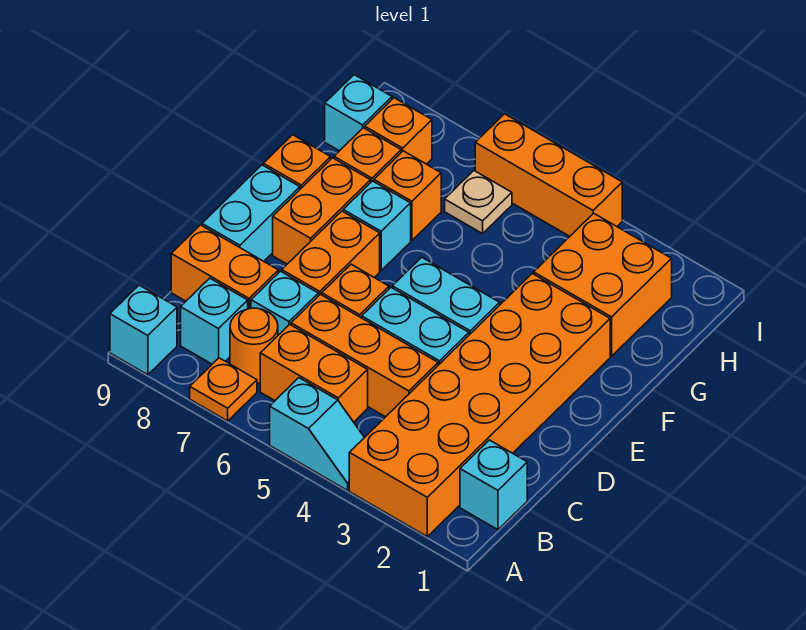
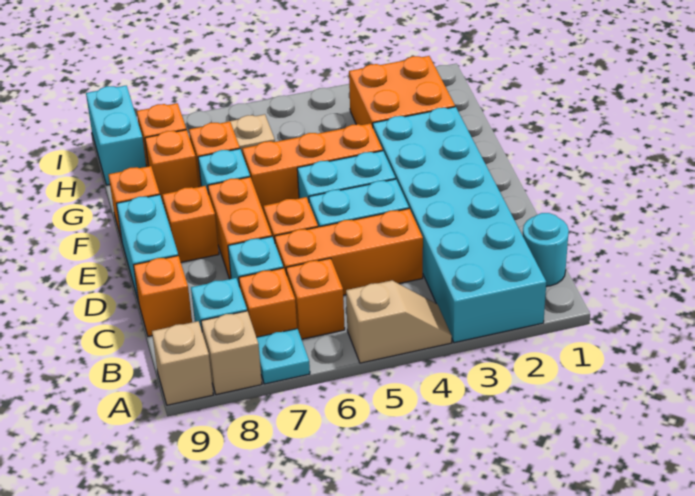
orange 2x6 brick [349,274,610,536] -> cyan 2x6 brick [373,107,546,343]
cyan 1x2 slope [270,378,365,490] -> tan 1x2 slope [346,280,452,363]
orange 1x1 plate [190,358,257,421] -> cyan 1x1 plate [257,329,310,384]
none -> tan 1x1 brick [201,311,262,395]
cyan 1x1 brick [110,285,177,375] -> tan 1x1 brick [152,321,213,405]
cyan 1x1 brick [460,440,527,530] -> cyan 1x1 round brick [523,213,569,286]
orange 1x2 brick [260,324,368,422] -> orange 1x1 brick [286,258,345,339]
orange 1x1 round brick [230,308,278,384] -> orange 1x1 brick [239,268,297,337]
orange 1x2 brick [171,225,278,309] -> orange 1x1 brick [134,256,192,336]
orange 1x2 brick [273,158,371,264] -> orange 1x1 brick [162,186,219,262]
cyan 1x1 brick [325,75,392,151] -> cyan 1x2 brick [86,86,147,185]
orange 1x3 brick [475,114,622,236] -> orange 1x3 brick moved to [242,123,383,212]

